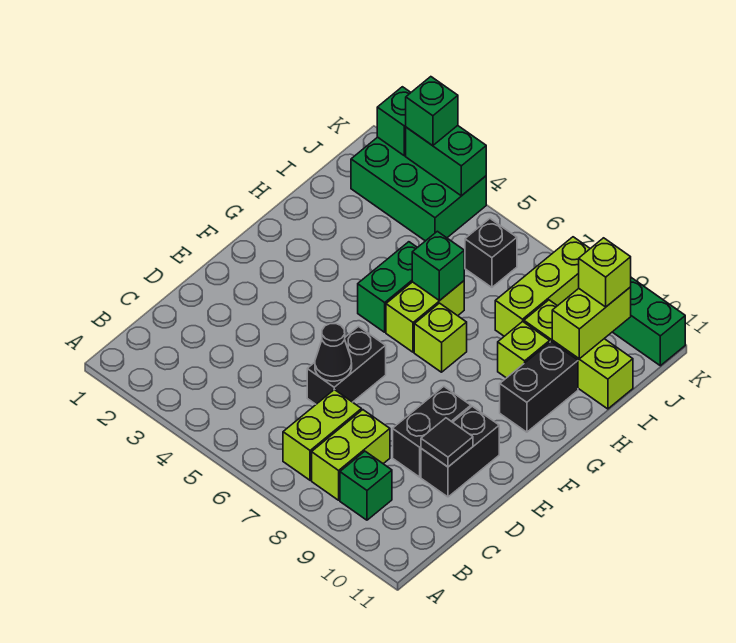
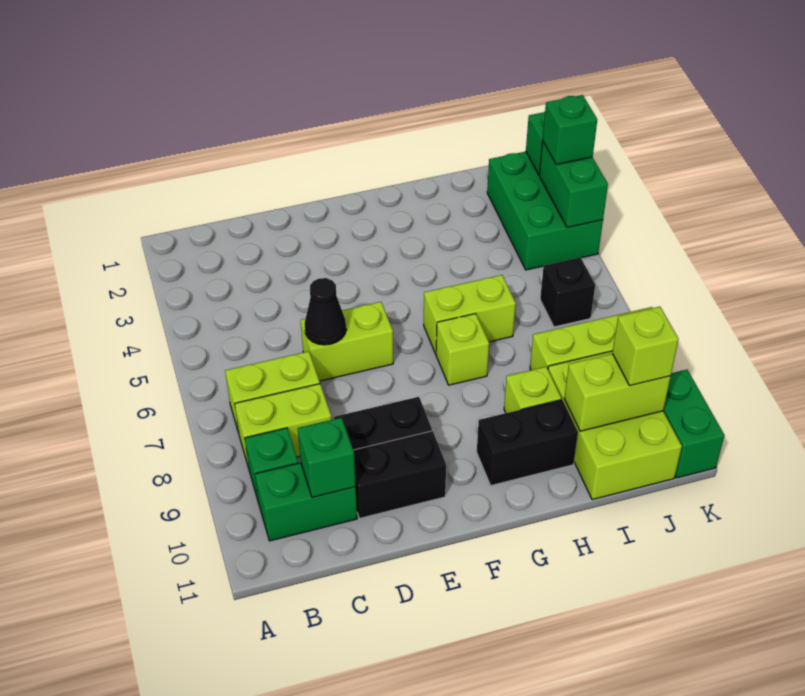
black 1x2 brick [307,327,386,404] -> lime 1x2 brick [301,302,393,381]
black 1x1 tile [421,418,473,467] -> none
green 1x2 brick [358,242,417,332] -> green 1x2 brick moved to [255,463,357,541]
green 1x1 brick [412,231,464,301] -> green 1x1 brick moved to [298,418,356,497]
lime 1x3 brick [524,300,633,409] -> lime 2x3 brick [548,351,682,500]

